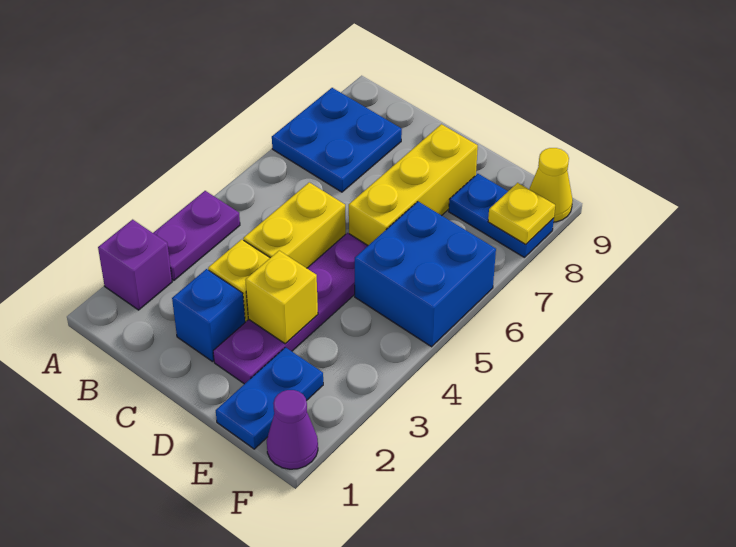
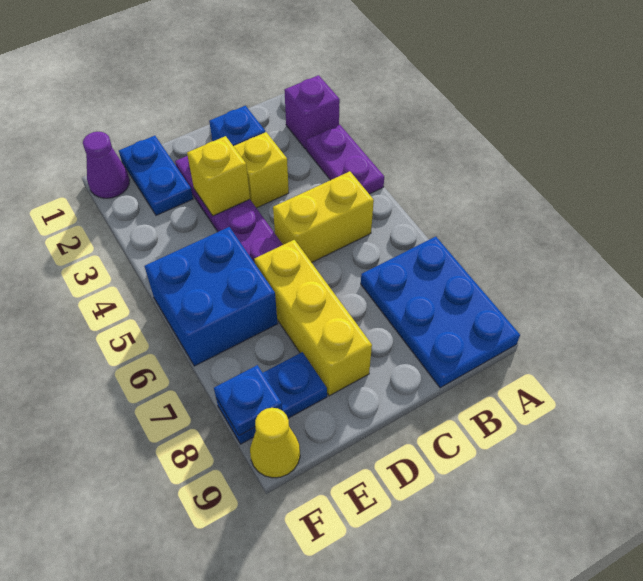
blue 2x2 plate [272,88,402,192] -> blue 2x3 plate [361,237,520,388]
yellow 1x2 brick [243,182,346,268] -> yellow 1x2 brick turned to [273,171,374,263]
yellow 1x1 plate [488,183,555,244] -> blue 1x1 plate [214,365,283,436]

